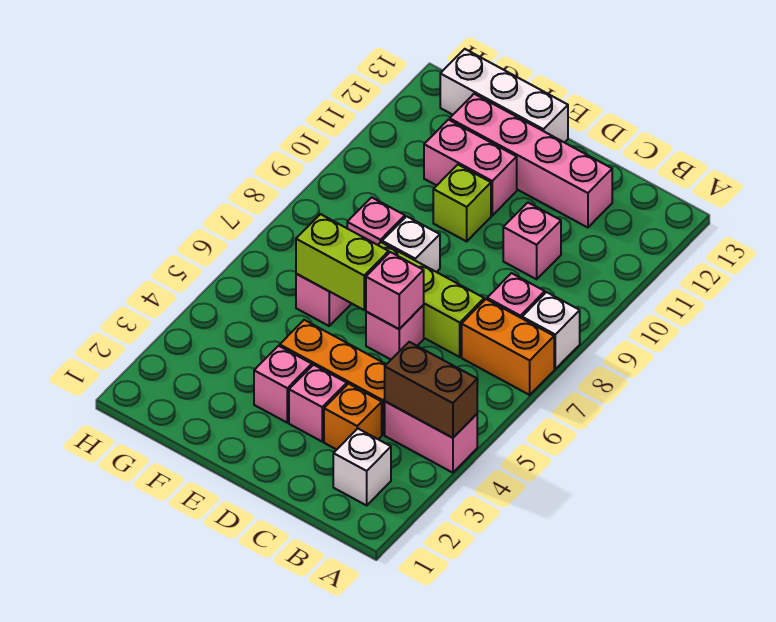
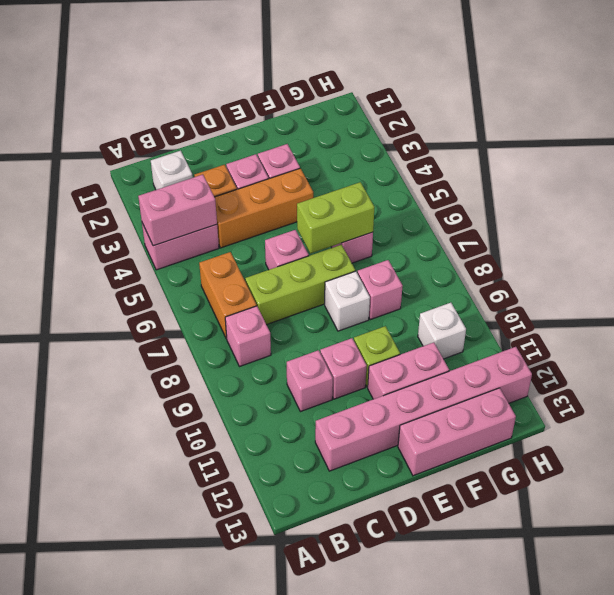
brown 1x2 brick [385,342,477,438] -> pink 1x2 brick [138,175,217,246]
orange 1x2 brick [462,299,554,395] -> orange 1x2 brick turned to [199,252,257,338]
white 1x1 brick [522,292,580,369] -> white 1x1 brick moved to [418,303,466,359]
pink 1x4 brick [450,94,612,228] -> pink 1x6 brick [315,347,532,471]
pink 1x1 brick [366,252,424,329] -> pink 1x1 brick moved to [320,338,367,399]
white 1x3 brick [440,49,568,143] -> pink 1x3 brick [398,388,516,476]

